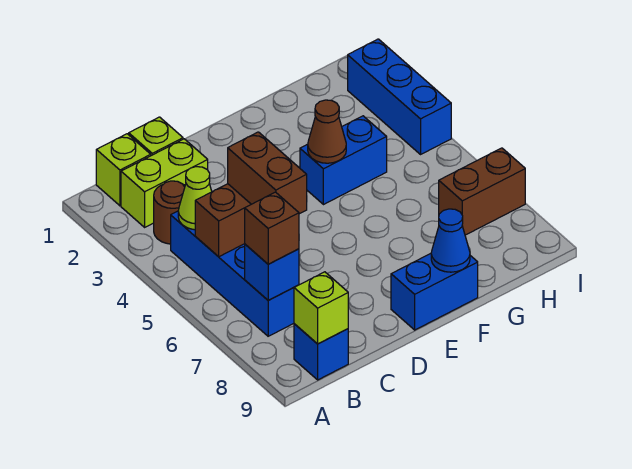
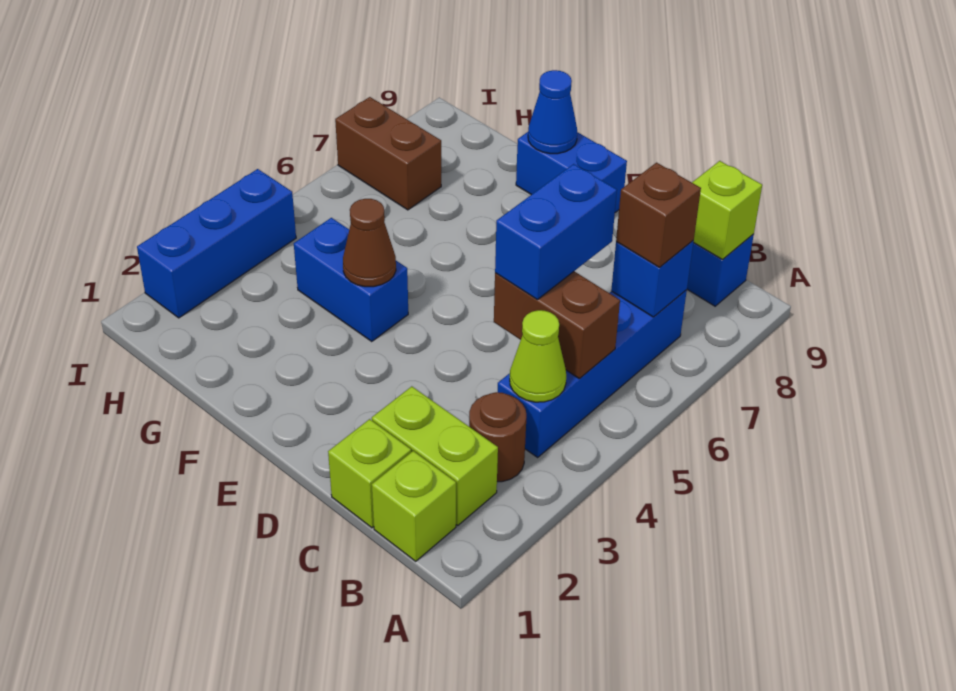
brown 1x2 brick [228,132,307,214] -> blue 1x2 brick [495,164,617,300]

